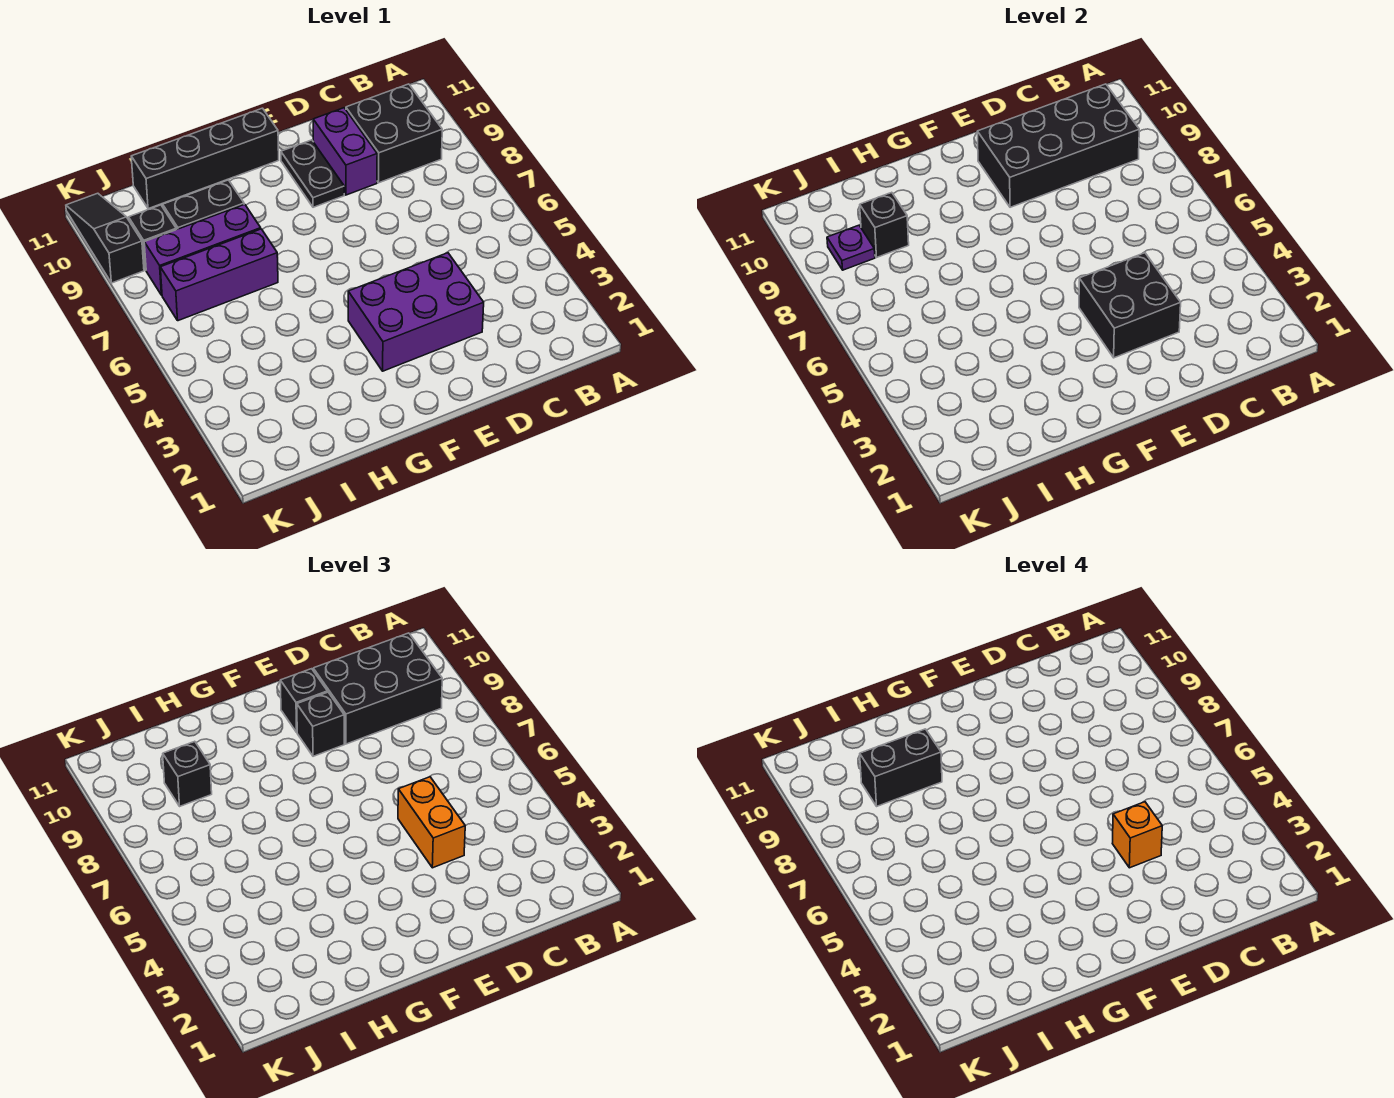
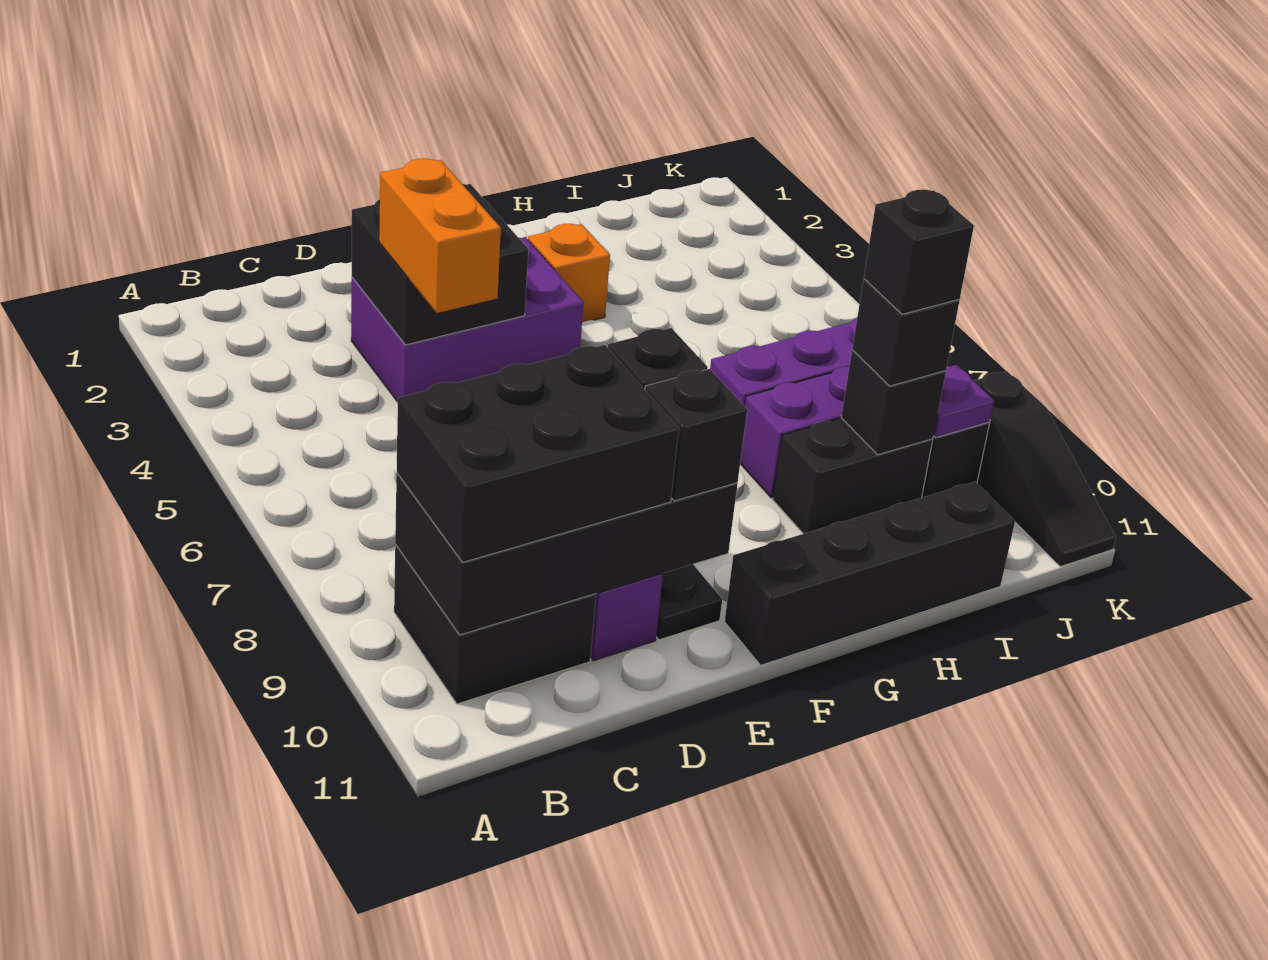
orange 1x1 brick [1112,802,1162,868] -> orange 1x1 brick moved to [528,224,610,322]
black 1x2 brick [860,729,942,806] -> black 1x1 brick [864,190,974,314]

